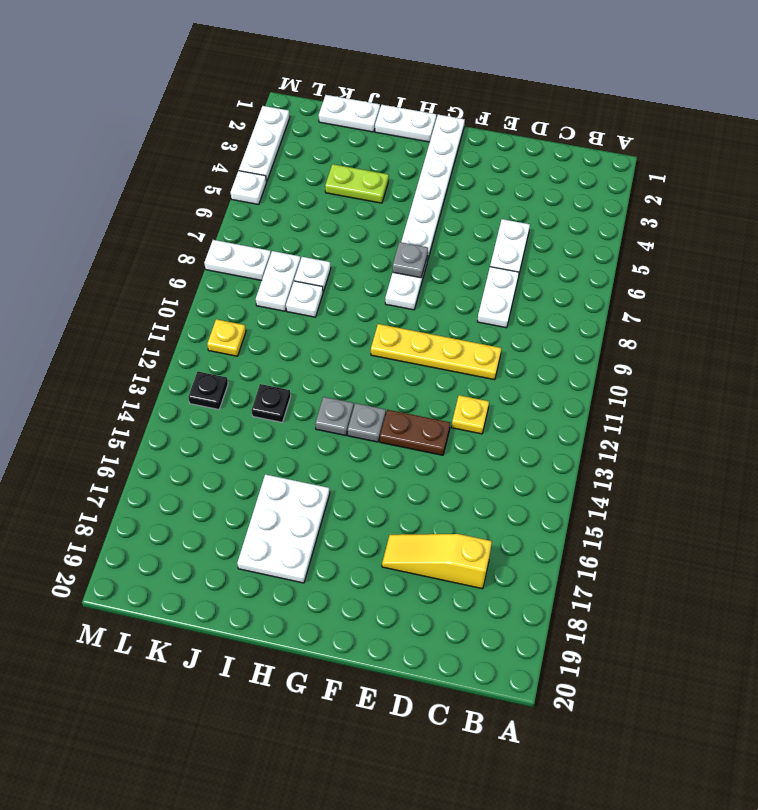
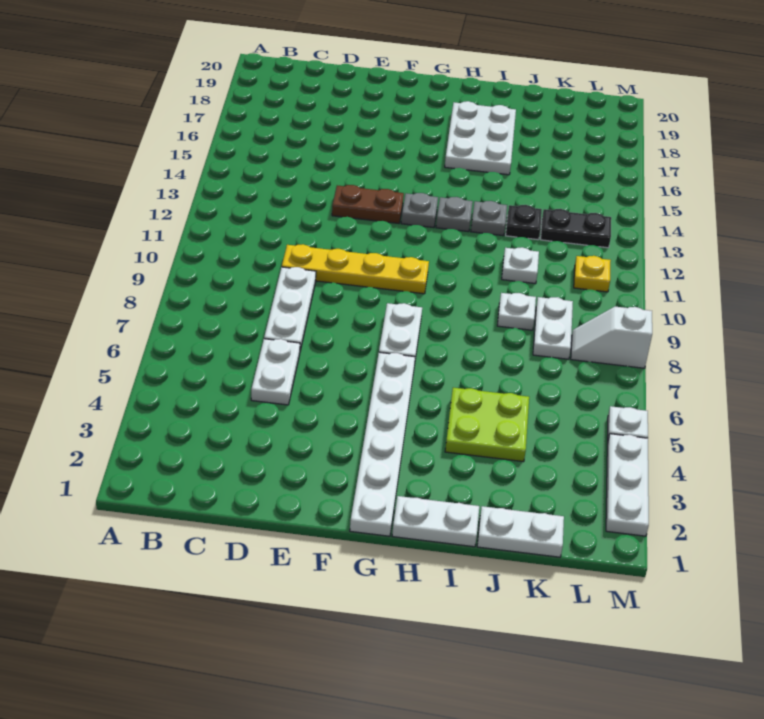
yellow 1x3 slope [382,534,492,589] -> none
white 1x2 plate [477,267,519,328] -> white 1x3 plate [264,267,316,351]
yellow 1x1 plate [452,395,489,434] -> none
grey 1x1 plate [393,242,428,278] -> grey 1x1 plate moved to [471,201,507,236]
lime 1x2 plate [325,164,389,203] -> lime 2x2 plate [445,388,529,462]
white 1x1 plate [294,257,331,292] -> white 1x1 plate moved to [502,247,539,284]
white 1x2 plate [204,240,271,280] -> white 1x2 slope [571,307,652,368]
black 1x1 plate [188,371,228,410] -> black 1x2 plate [541,209,611,248]

